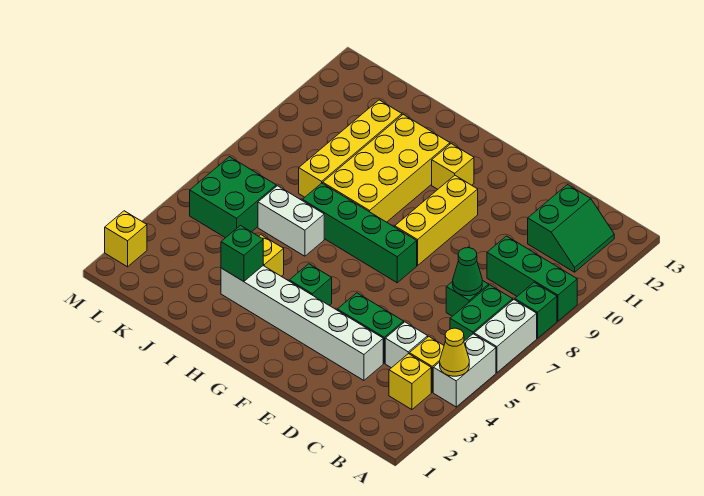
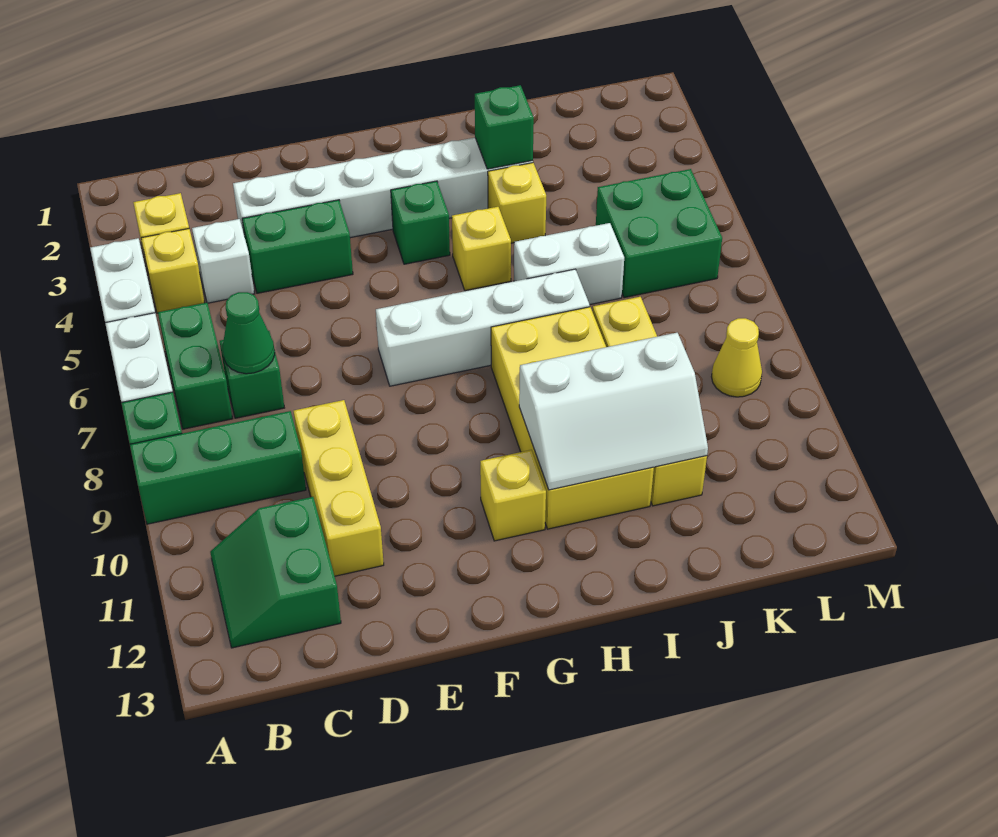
yellow 1x1 cone [440,328,469,376] -> yellow 1x1 cone moved to [712,318,762,397]
green 1x4 brick [302,183,417,283] -> white 1x4 brick [376,269,590,386]
yellow 1x3 brick [395,175,478,266] -> yellow 1x3 brick moved to [293,400,384,576]
none -> white 2x3 slope [519,333,708,490]
yellow 1x1 brick [105,211,147,267] -> yellow 1x1 brick moved to [452,207,511,291]

